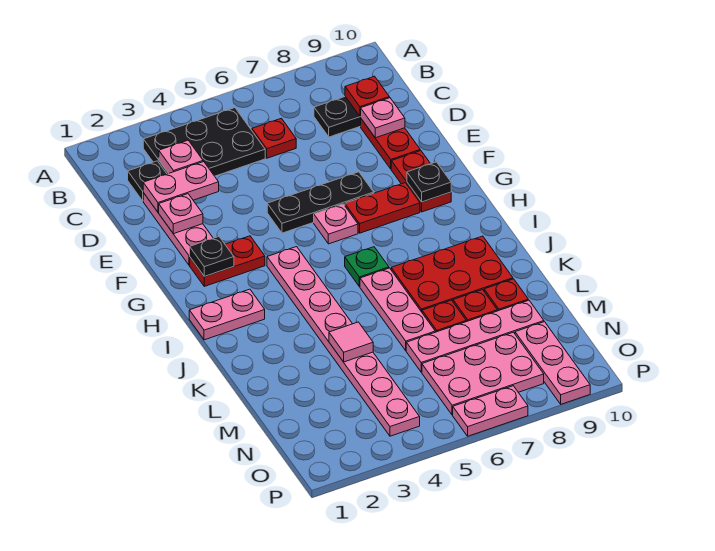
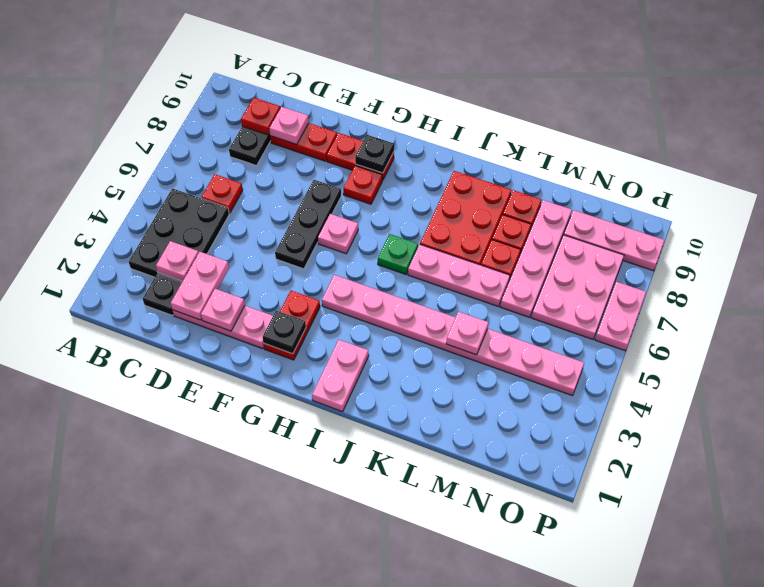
red 1x2 plate [345,183,420,233] -> red 1x1 plate [343,166,382,204]
pink 1x1 tile [329,322,373,362] -> pink 1x1 plate [446,312,489,355]

